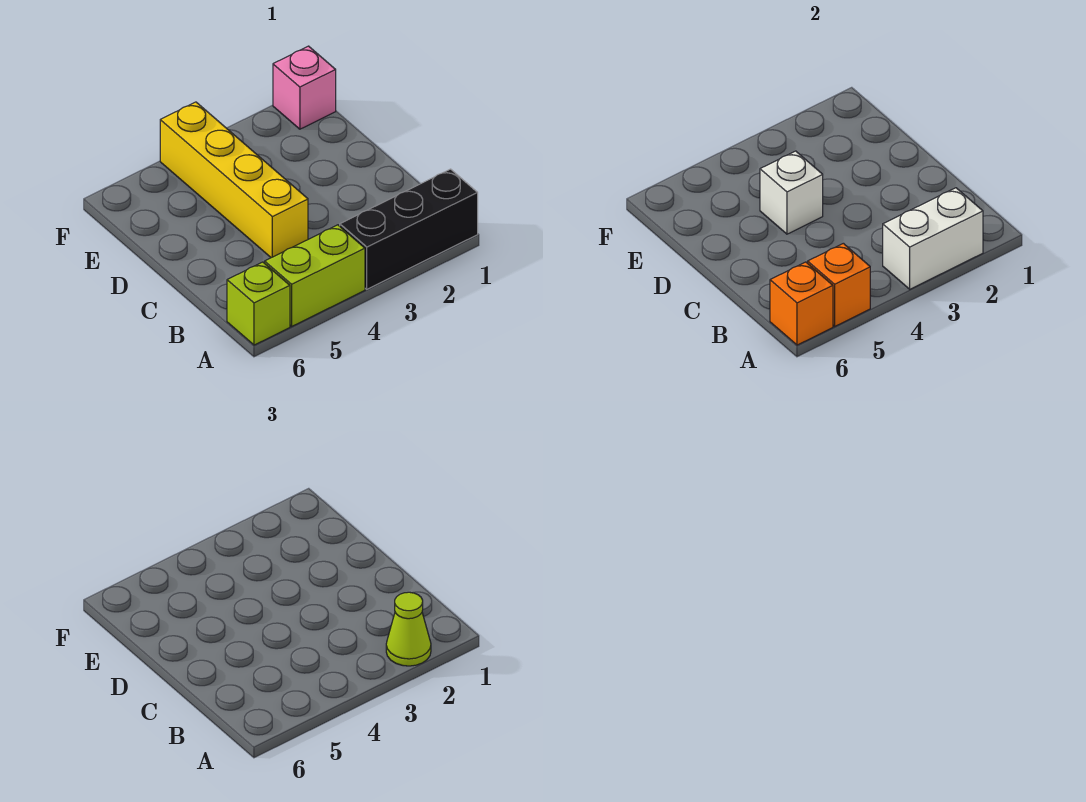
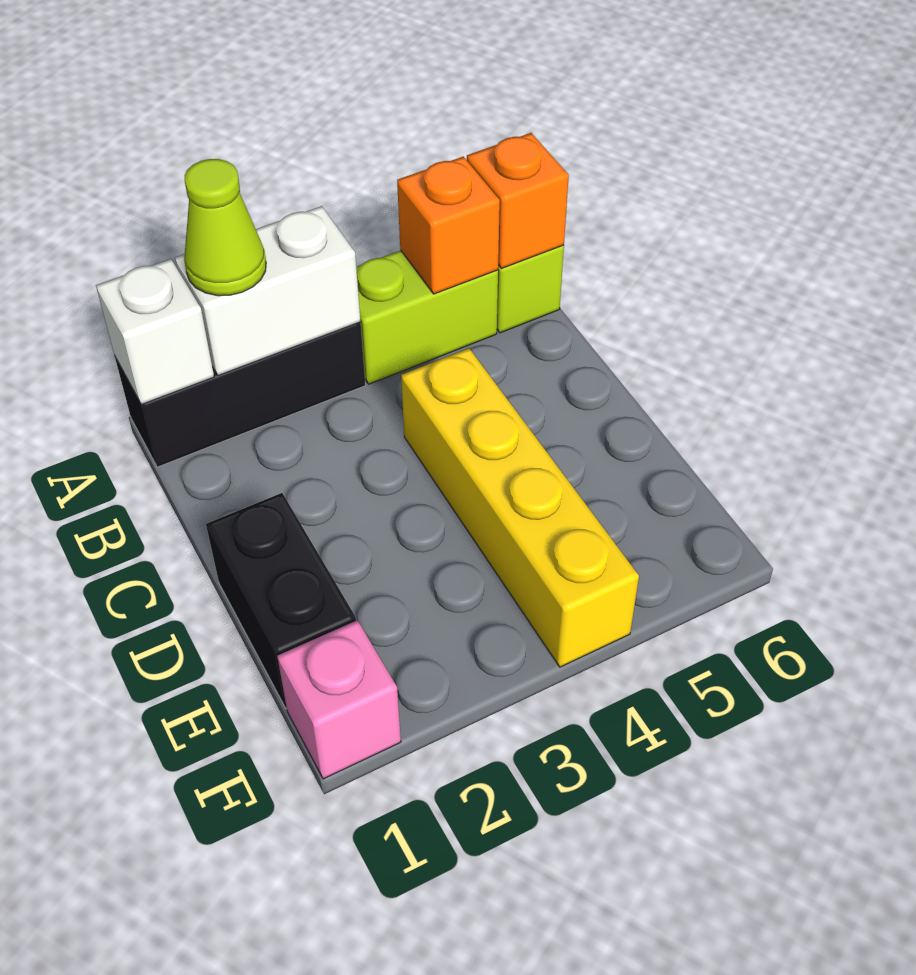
none -> black 1x2 brick [206,493,356,708]
white 1x1 brick [760,151,823,234] -> white 1x1 brick moved to [96,259,214,405]

